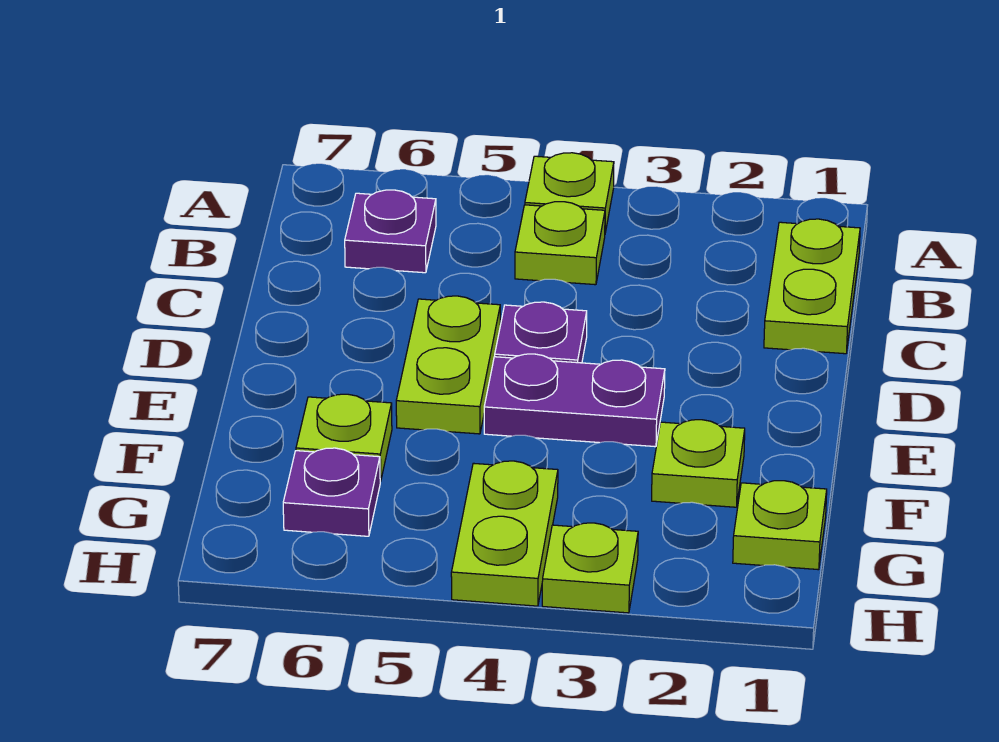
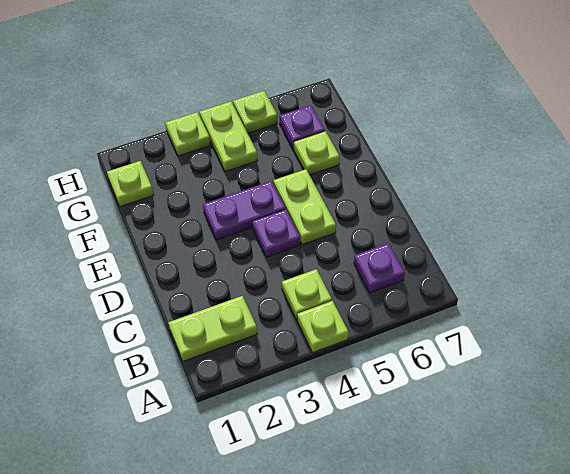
lime 1x2 plate [764,219,860,354] -> lime 1x2 plate turned to [168,296,257,361]
lime 1x1 plate [652,420,745,507] -> lime 1x1 plate moved to [233,91,277,133]

